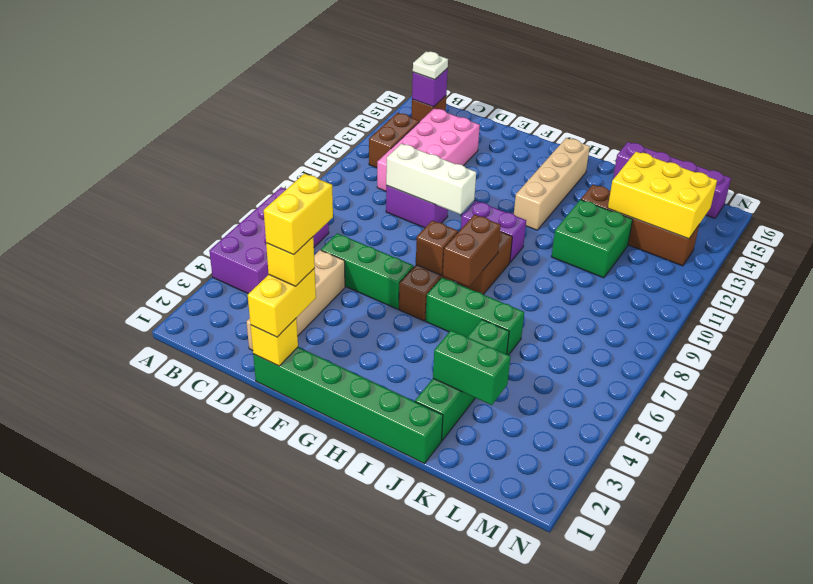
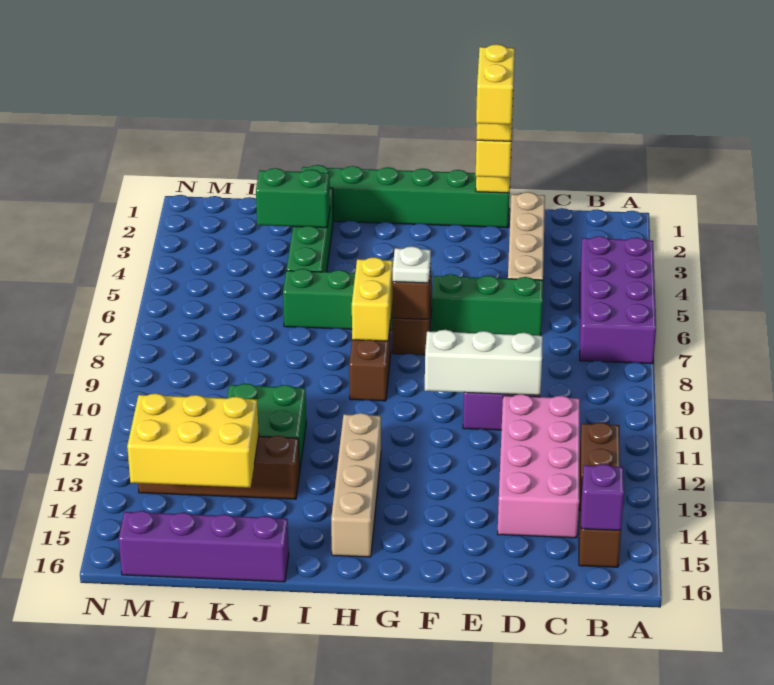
white 1x1 plate [413,51,448,80] -> white 1x1 plate moved to [393,246,431,283]
purple 1x2 brick [461,201,526,262] -> none
brown 1x2 brick [442,215,501,287] -> yellow 1x2 brick [352,257,393,341]

